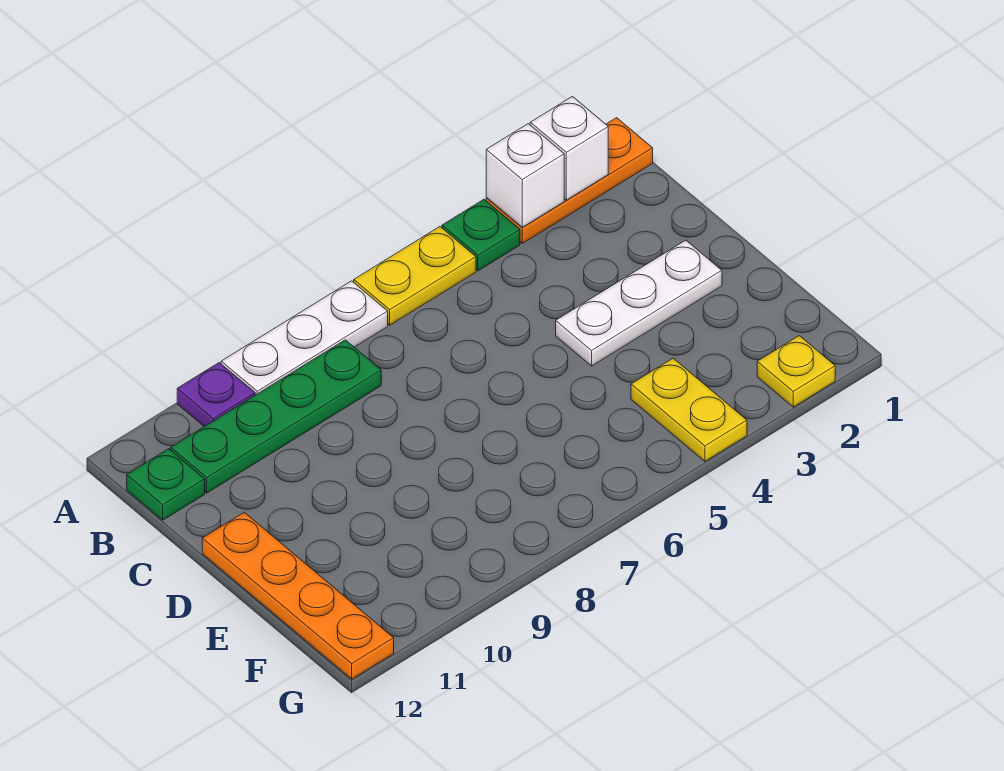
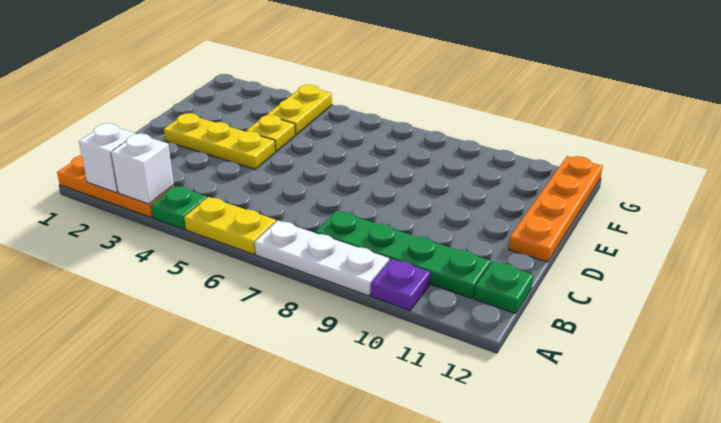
white 1x3 plate [556,240,722,366] -> yellow 1x3 plate [164,113,275,169]
yellow 1x1 plate [757,336,835,407] -> yellow 1x1 plate moved to [246,115,295,152]

